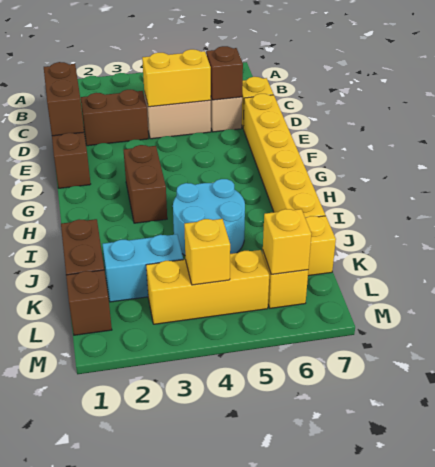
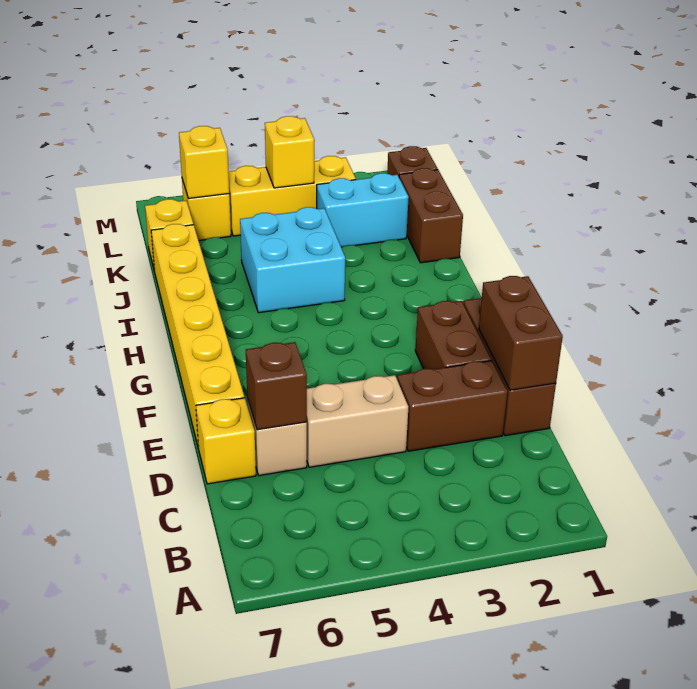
yellow 1x2 brick [142,49,211,107] -> none
brown 1x2 brick [124,145,167,223] -> brown 1x2 brick moved to [415,301,491,369]
cyan 2x2 round brick [173,179,245,255] -> cyan 2x2 brick [240,207,345,313]

